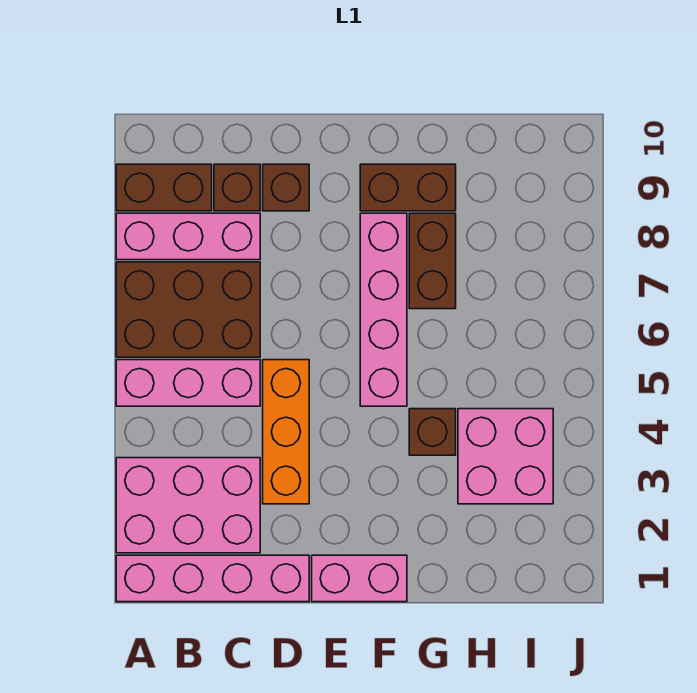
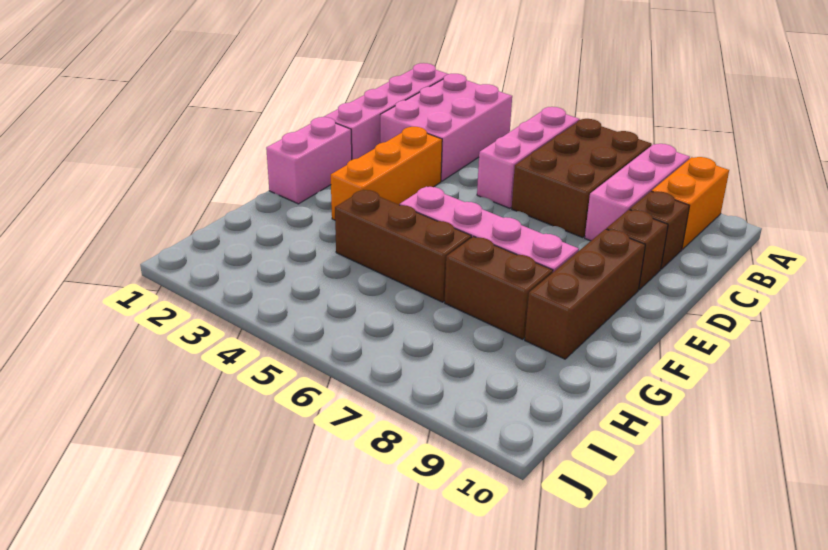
brown 1x2 brick [116,164,212,211] -> orange 1x2 brick [652,157,729,249]
orange 1x3 brick [263,360,309,504] -> orange 1x3 brick turned to [331,127,442,220]
brown 1x2 brick [360,164,456,211] -> brown 1x3 brick [525,229,645,359]
brown 1x1 brick [409,409,456,455] -> brown 1x3 brick [335,190,472,302]
pink 2x2 brick [458,409,553,504] -> none

